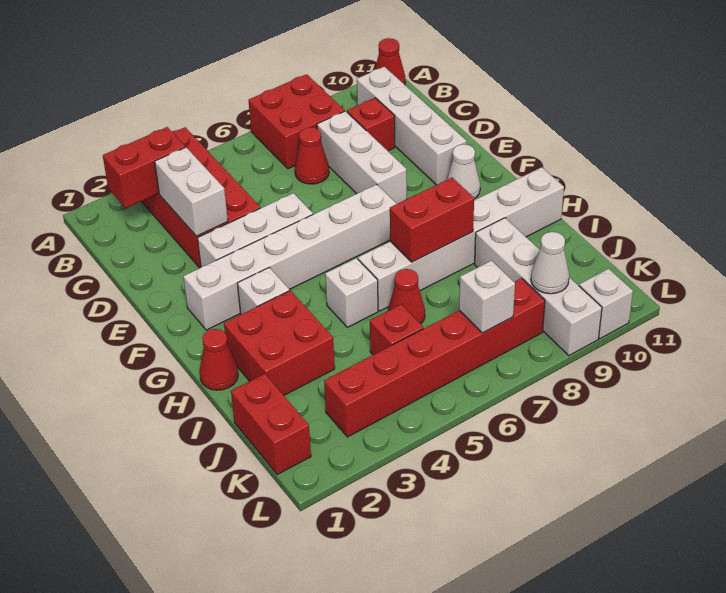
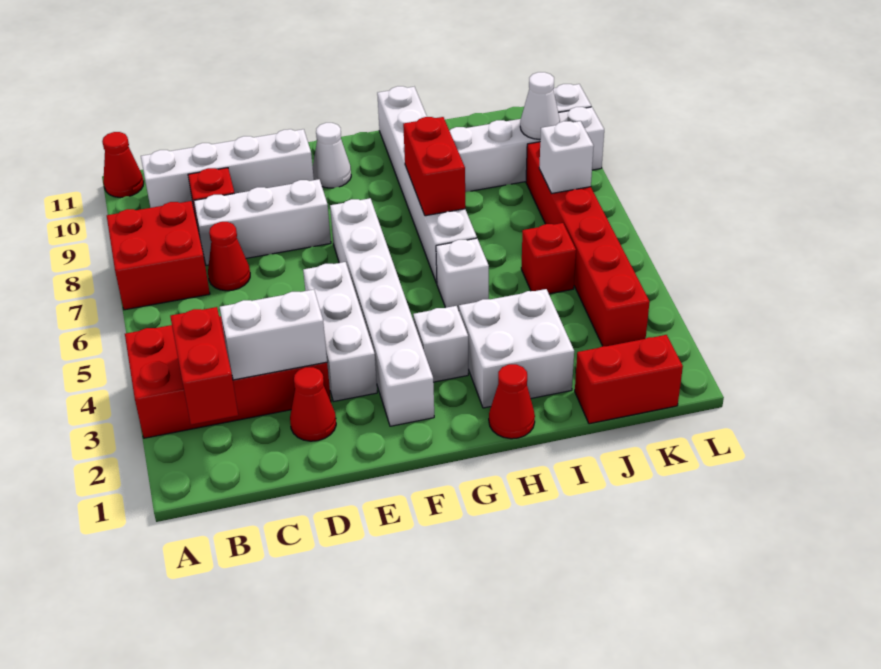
red 2x2 brick [224,290,335,395] -> white 2x2 brick [459,289,574,408]
red 1x1 cone [388,269,425,324] -> red 1x1 cone moved to [290,367,336,441]

